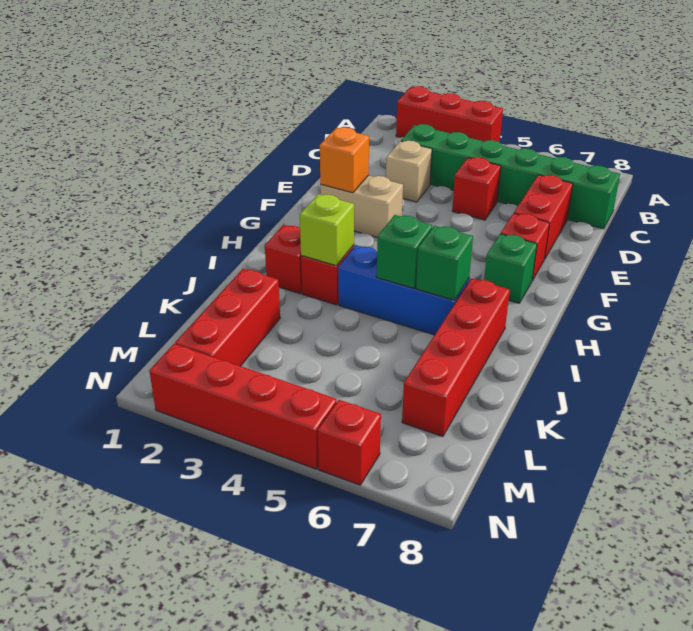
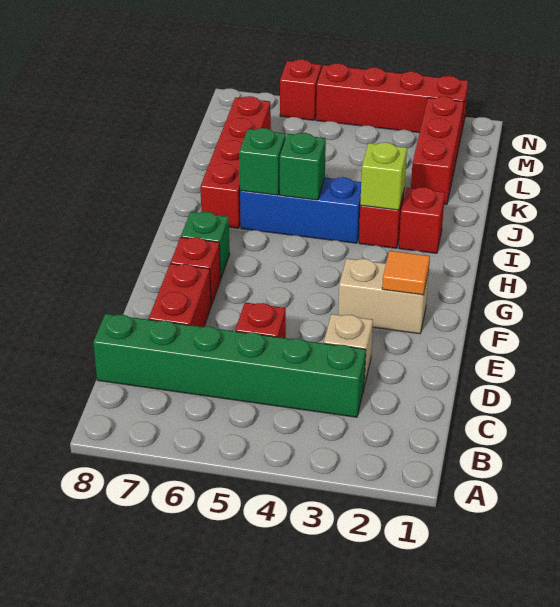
red 1x3 brick [396,86,503,142] -> none
orange 1x1 brick [320,127,369,193] -> orange 1x1 tile [382,251,430,295]

